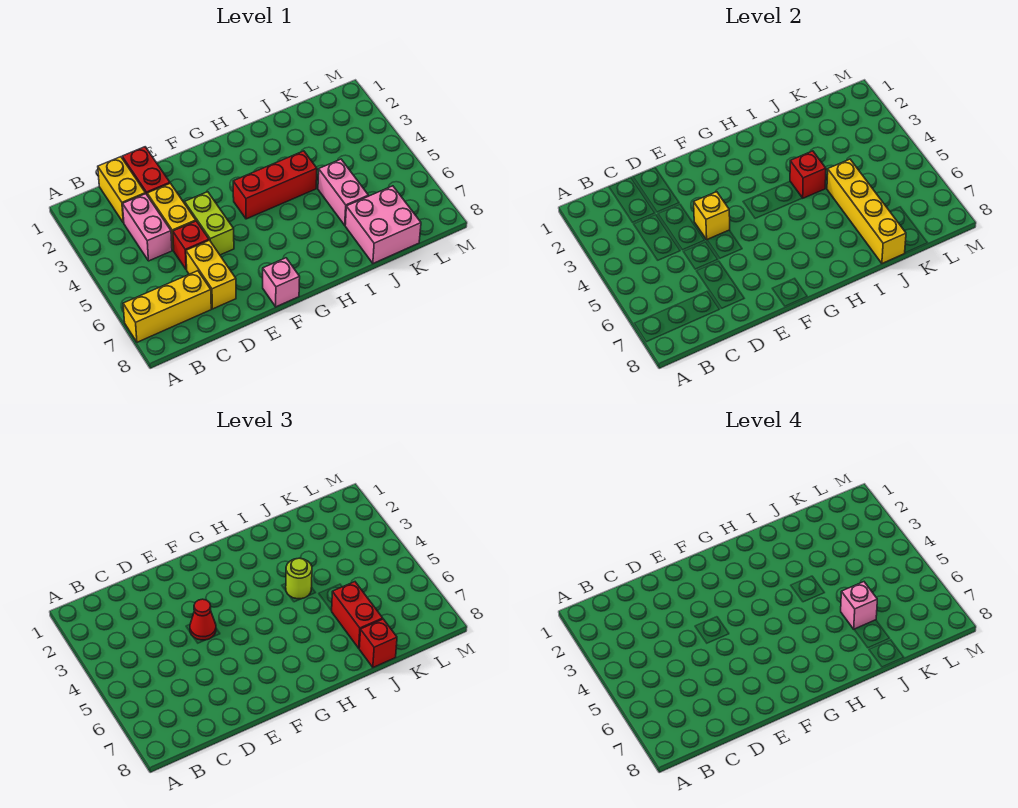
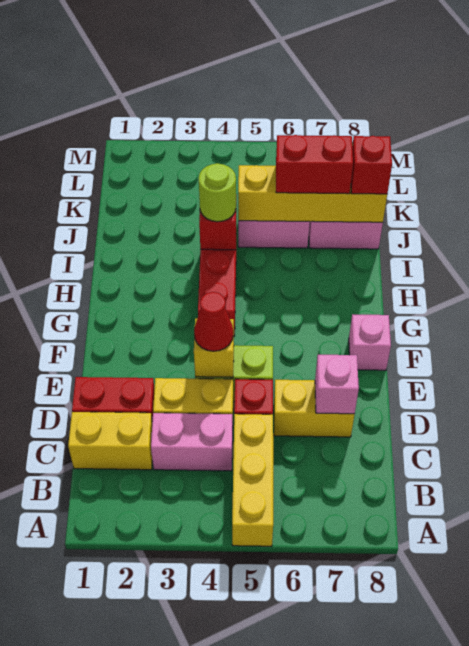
yellow 1x3 brick [123,271,211,342] -> yellow 1x3 brick moved to [232,414,273,546]
pink 1x1 brick [841,582,877,629] -> pink 1x1 brick moved to [315,355,359,414]

